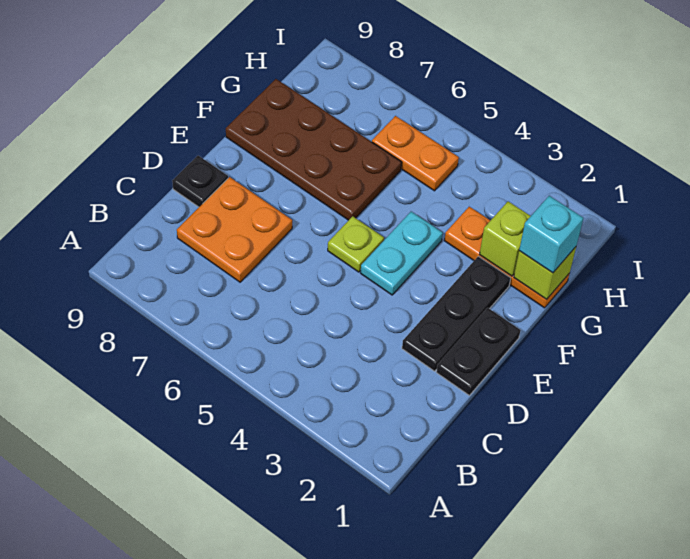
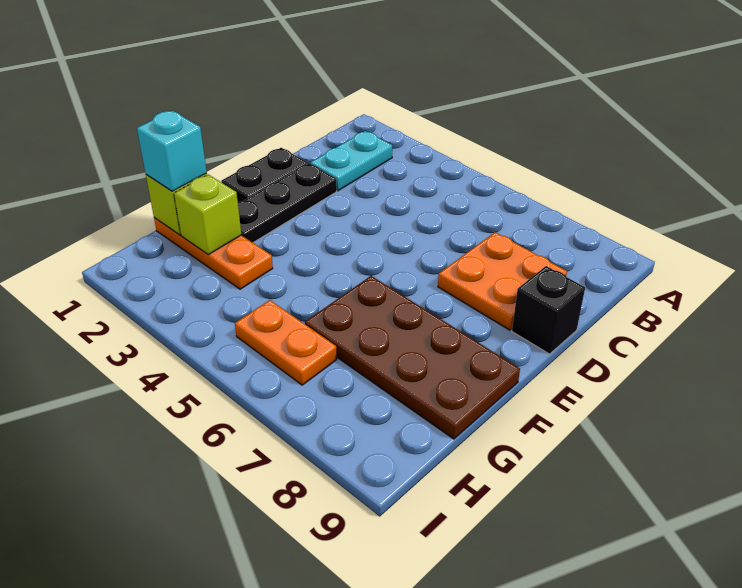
black 1x1 plate [172,156,228,207] -> black 1x1 brick [512,266,585,354]
cyan 1x2 plate [361,212,443,295] -> cyan 1x2 plate moved to [310,131,392,191]
lime 1x1 plate [328,216,384,272] -> none

